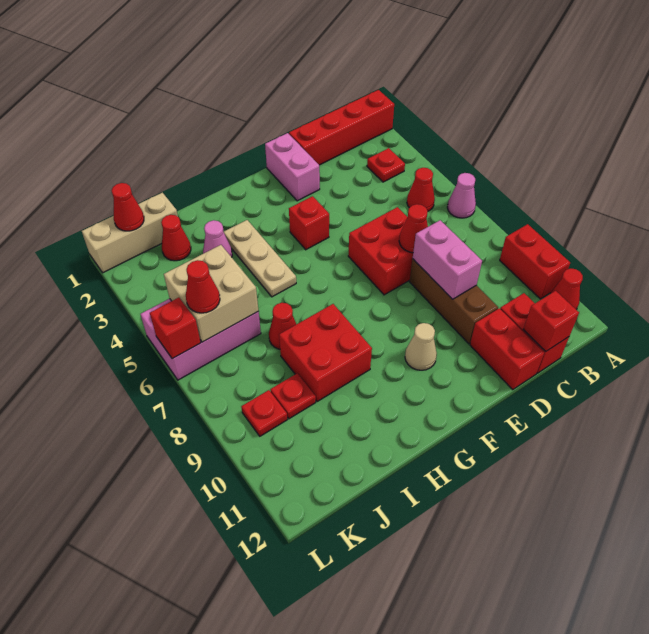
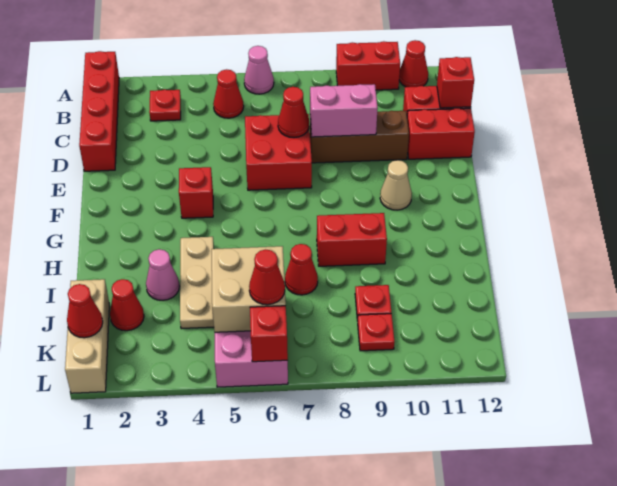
pink 1x2 brick [265,133,320,201] -> none
tan 1x3 plate [224,220,296,297] -> tan 1x3 plate turned to [180,237,214,329]
red 2x2 brick [279,304,372,402] -> red 1x2 brick [317,213,387,266]

